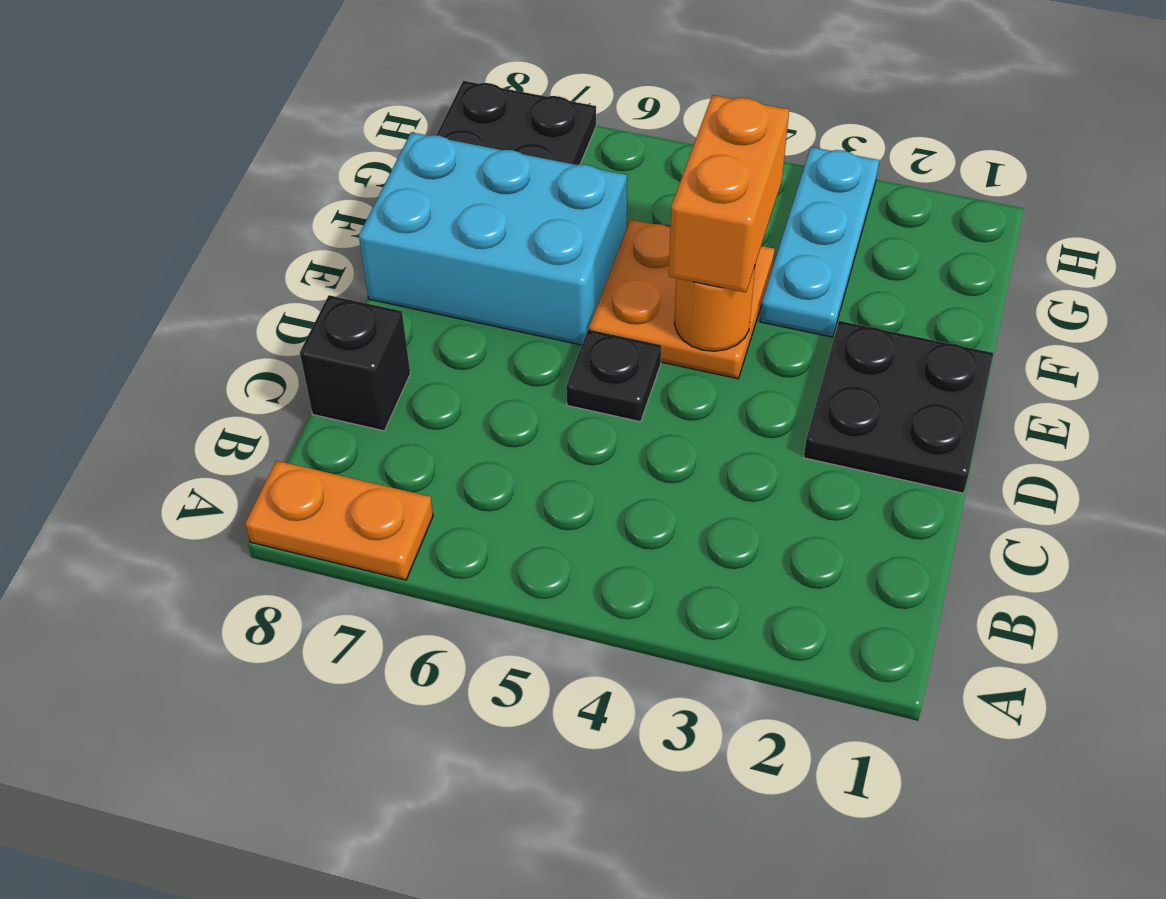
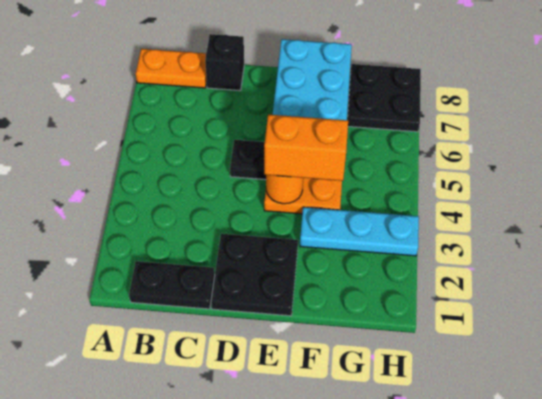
orange 1x2 plate [245,461,433,580] -> orange 1x2 plate turned to [136,49,207,88]
none -> black 1x2 plate [129,261,215,309]

